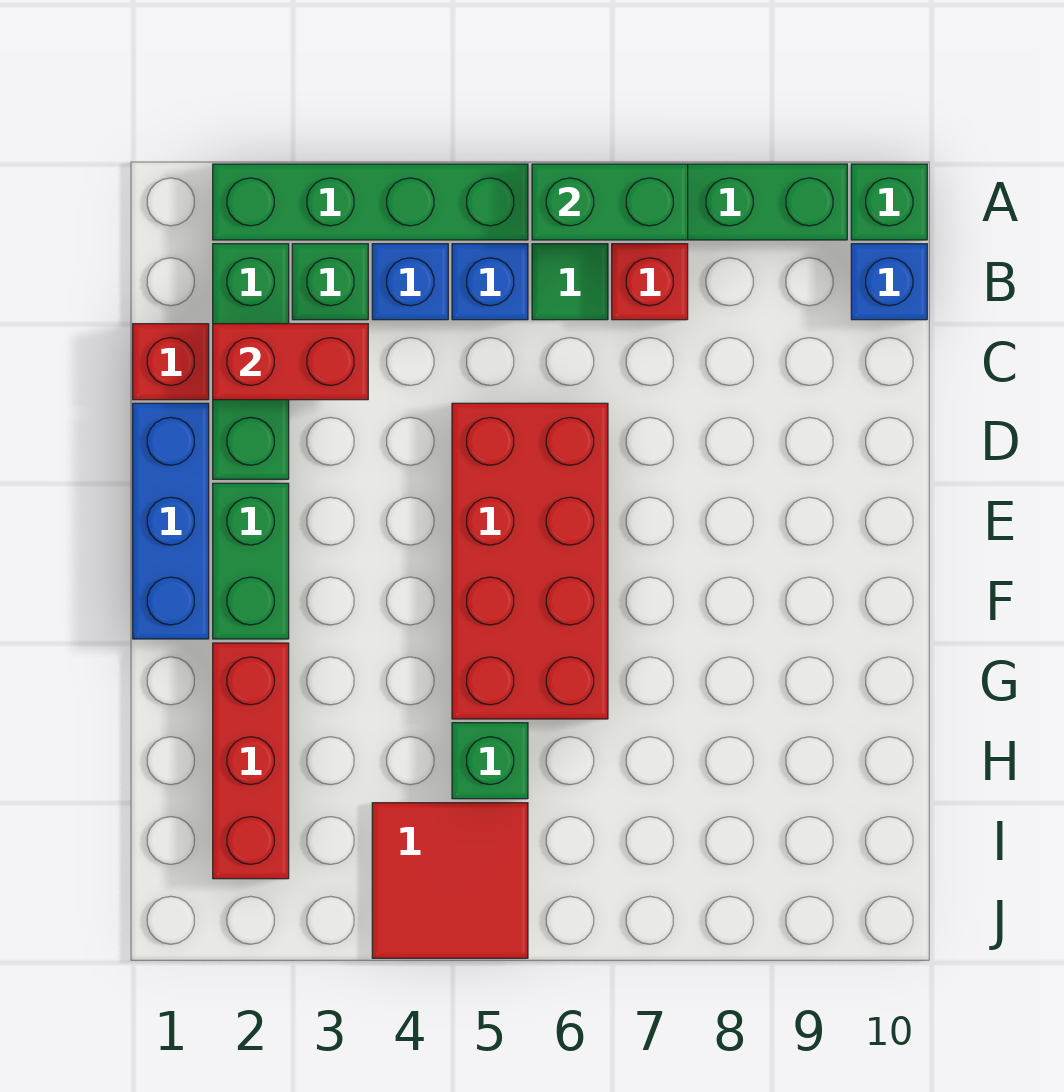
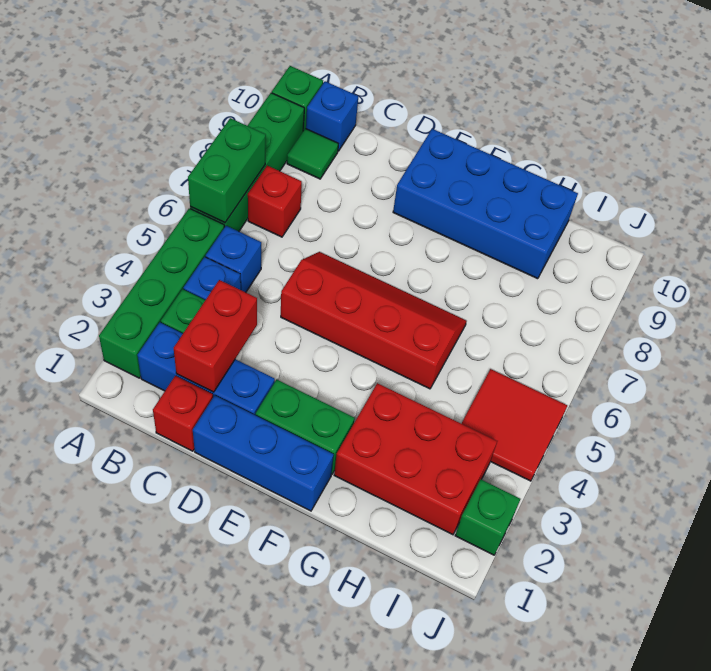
green 1x3 brick [213,244,289,479] -> blue 1x3 brick [137,323,275,415]
green 1x1 tile [532,244,608,320] -> green 1x1 tile moved to [287,128,338,179]
red 2x4 brick [452,403,608,719] -> red 2x4 slope [281,252,467,389]
none -> blue 2x4 brick [393,129,578,279]
red 1x3 brick [213,643,289,879] -> red 2x3 brick [334,383,497,535]
green 1x1 brick [452,723,528,799] -> green 1x1 brick moved to [455,479,520,555]

